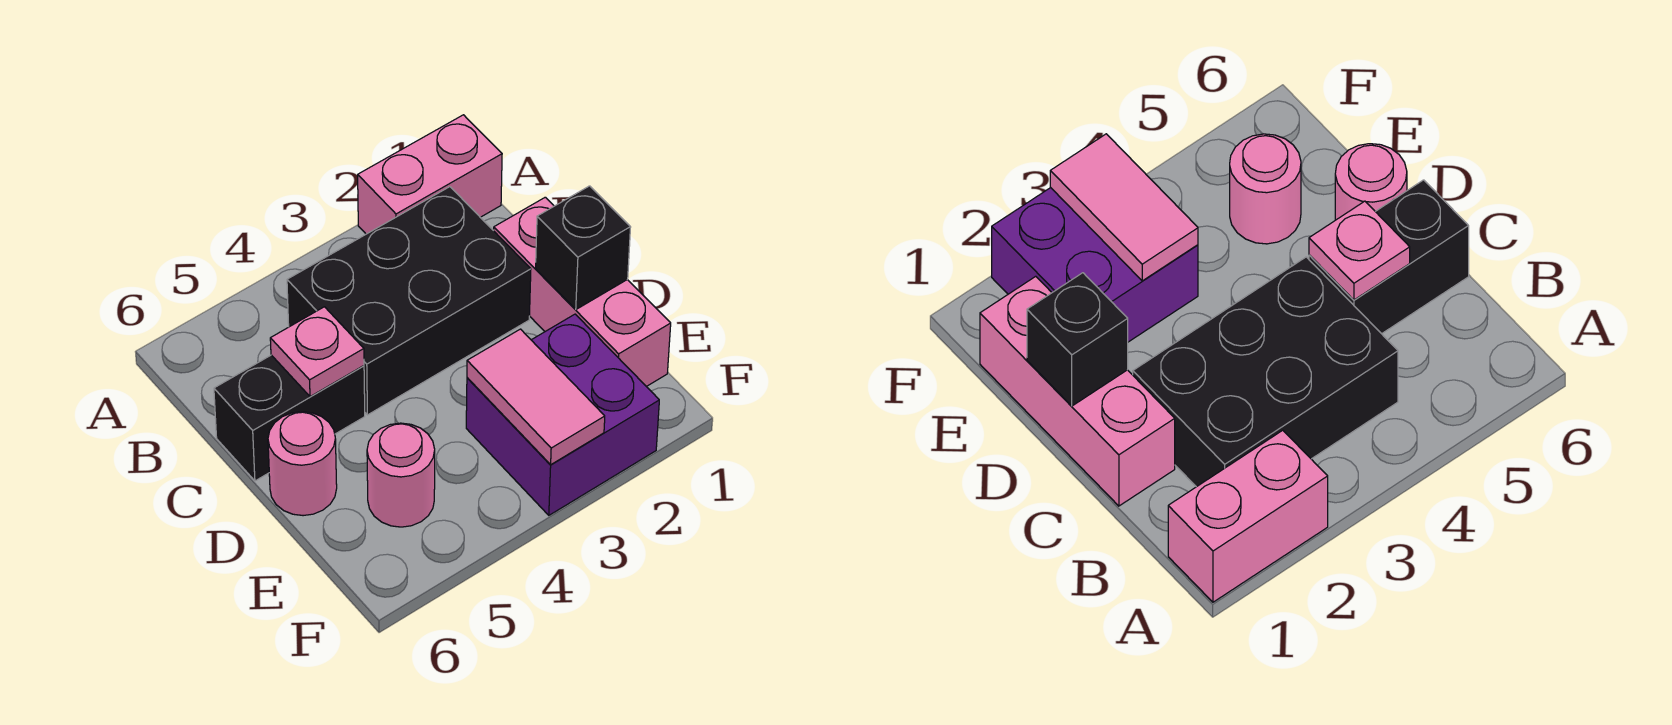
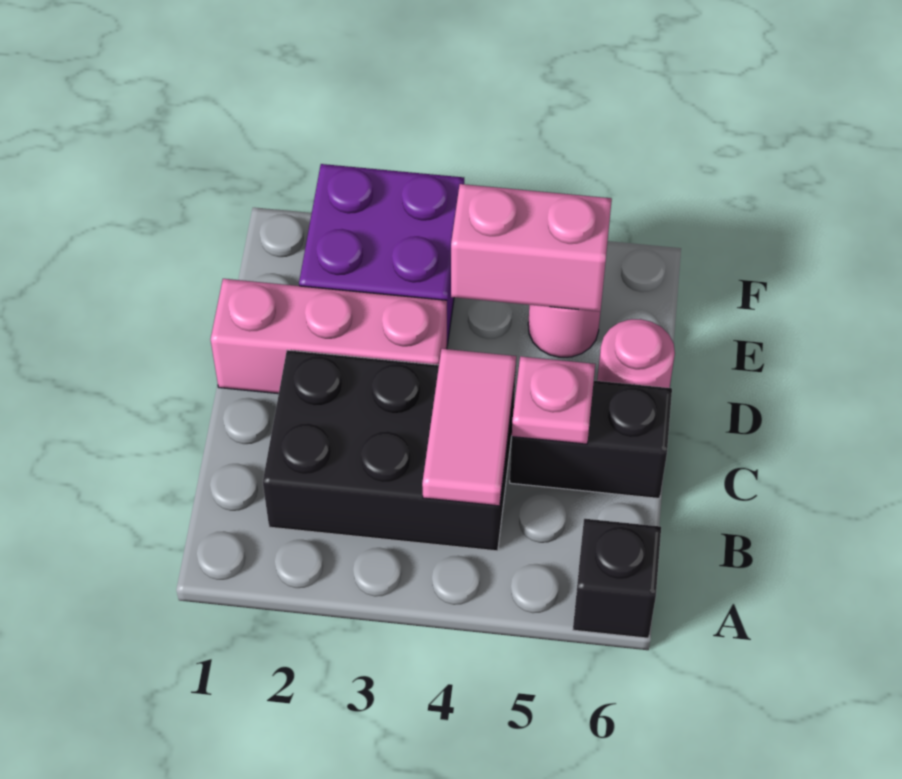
pink 1x2 brick [358,115,502,234] -> pink 1x2 brick moved to [451,184,612,312]
pink 1x3 brick [494,197,671,387] -> pink 1x3 brick turned to [211,279,447,394]
black 1x1 brick [536,186,631,310] -> black 1x1 brick moved to [573,519,661,638]
pink 1x2 tile [467,329,605,464] -> pink 1x2 tile moved to [422,349,516,506]

